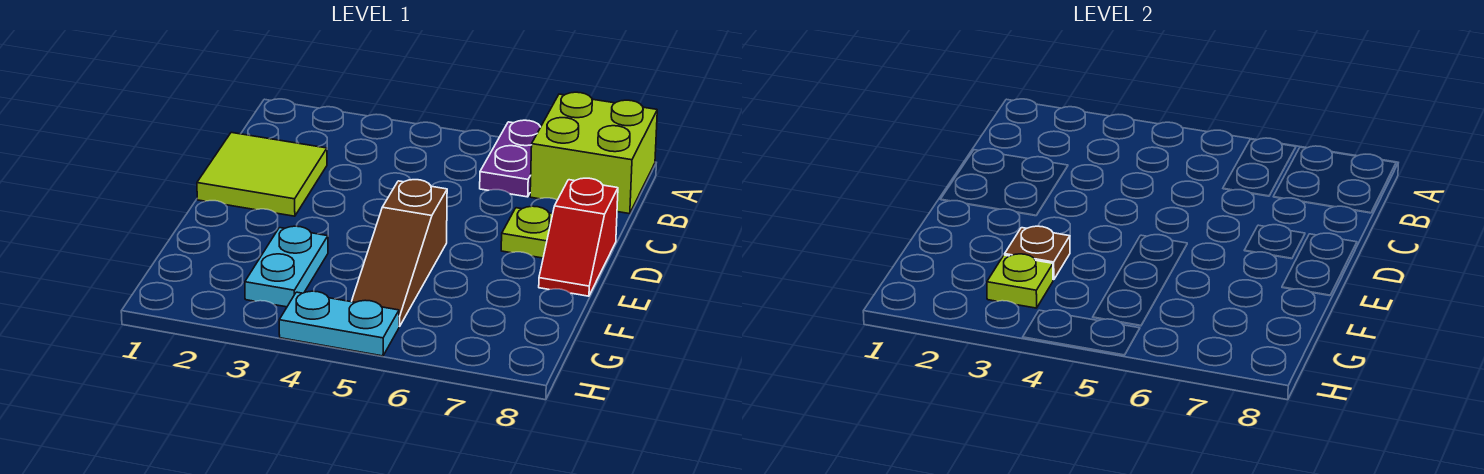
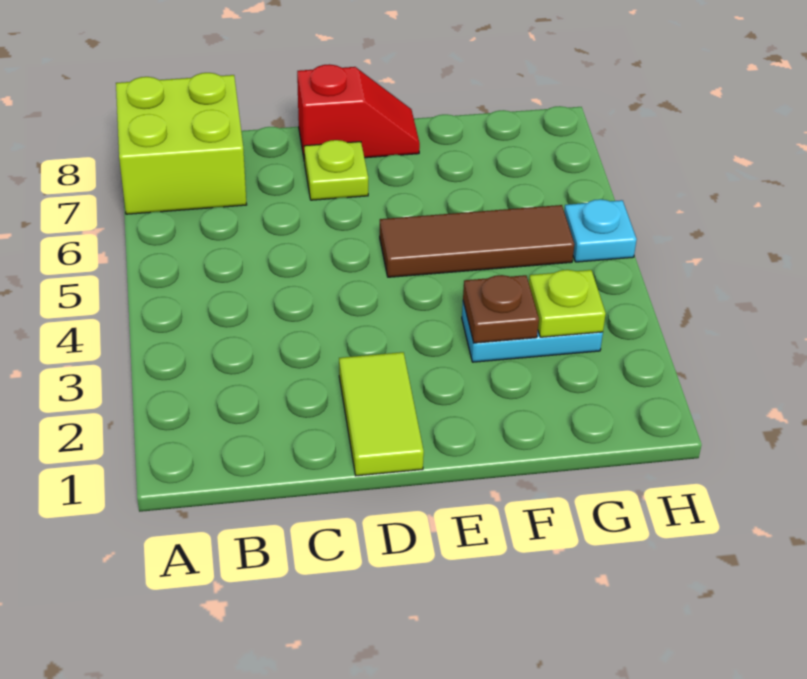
purple 1x2 plate [480,120,540,197] -> none
lime 2x2 tile [197,132,327,216] -> lime 1x2 tile [339,352,424,476]
brown 1x3 slope [352,180,447,326] -> brown 1x3 tile [380,205,574,277]
cyan 1x2 plate [279,291,399,356] -> cyan 1x1 plate [564,199,637,262]

